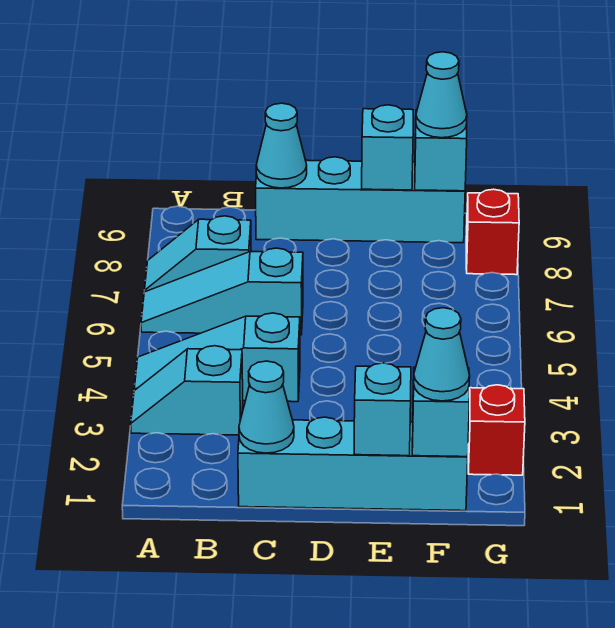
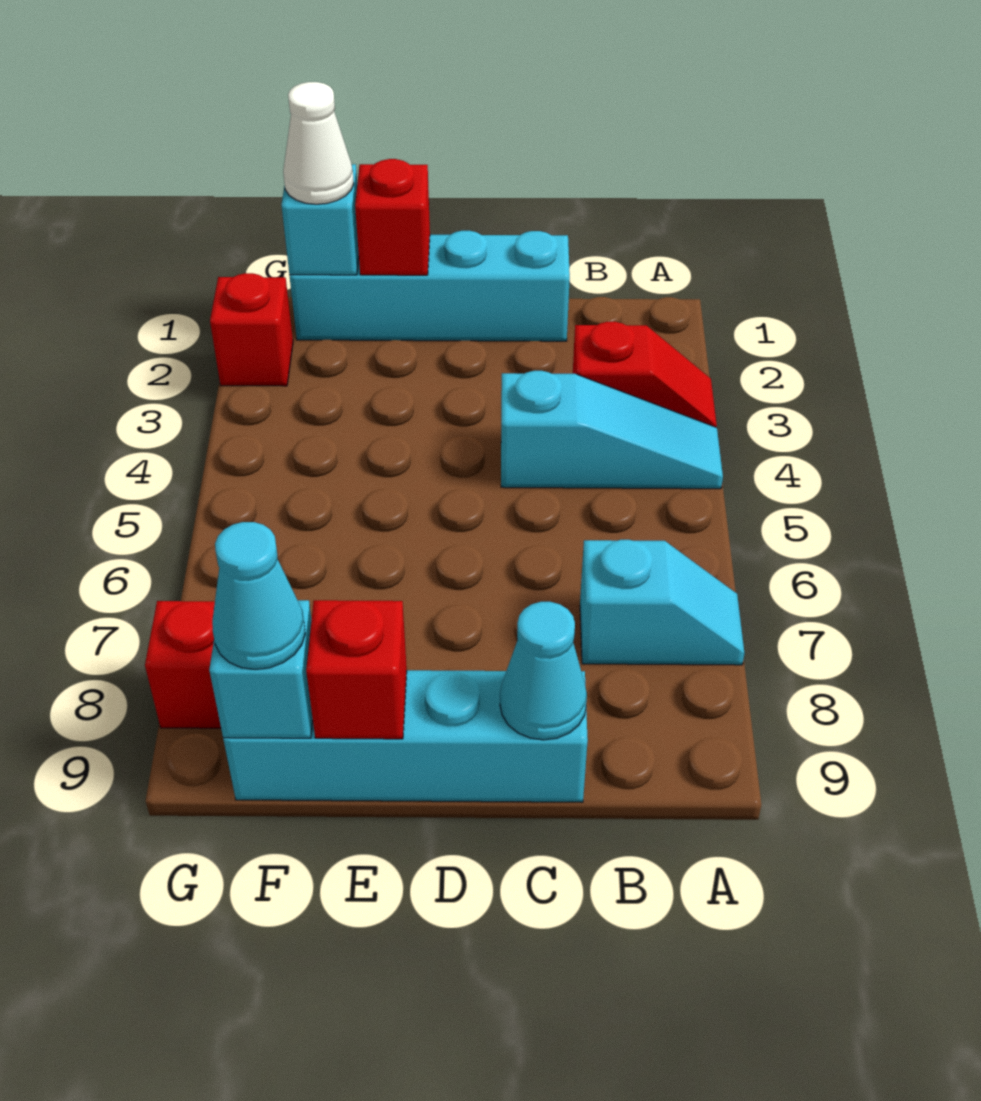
cyan 1x2 slope [131,346,243,435] -> red 1x2 slope [573,322,717,427]
cyan 1x3 slope [141,248,303,335] -> none
cyan 1x1 cone [239,361,294,453] -> none
cyan 1x1 brick [354,363,411,456] -> red 1x1 brick [355,159,430,275]
cyan 1x1 brick [362,105,413,190] -> red 1x1 brick [306,600,407,739]
cyan 1x1 cone [414,308,470,401] -> white 1x1 cone [283,82,354,204]

